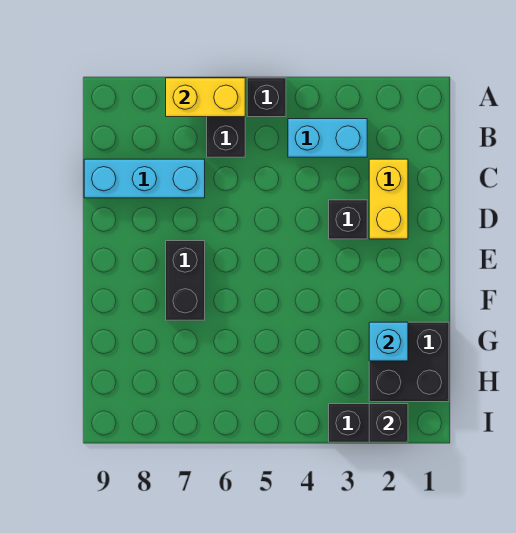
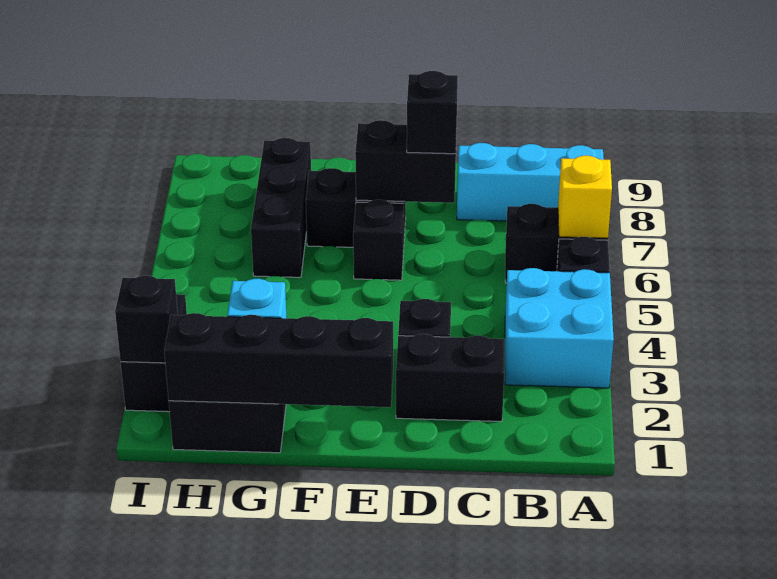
yellow 1x2 brick [166,78,245,117] -> yellow 1x1 brick [558,156,612,238]
cyan 1x2 brick [288,119,367,157] -> cyan 2x2 brick [505,268,614,388]
yellow 1x2 brick [369,159,408,239] -> black 1x2 brick [396,334,504,421]
cyan 1x3 brick [84,159,205,198] -> cyan 1x3 brick turned to [457,143,604,221]
none -> black 1x2 brick [355,120,456,203]
none -> black 1x1 brick [407,71,458,154]
none -> black 1x4 brick [164,313,393,407]
none -> black 1x1 brick [353,200,404,280]
none -> black 1x3 brick [251,138,311,277]

